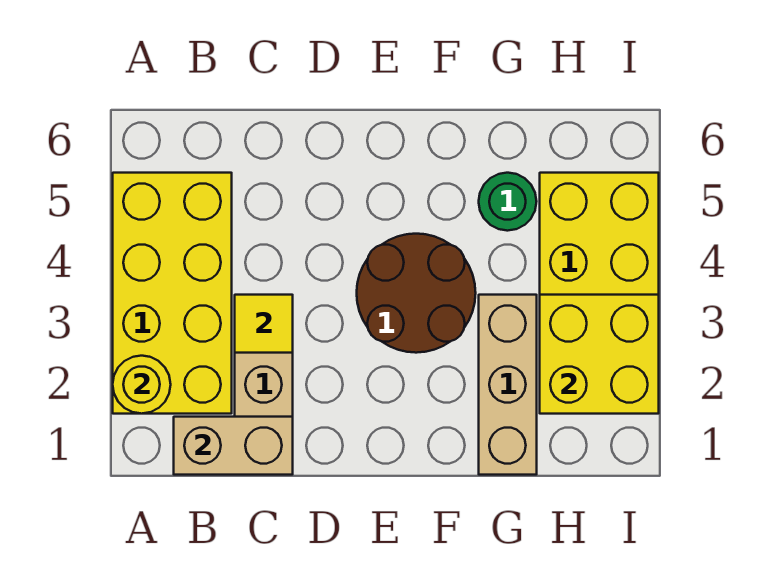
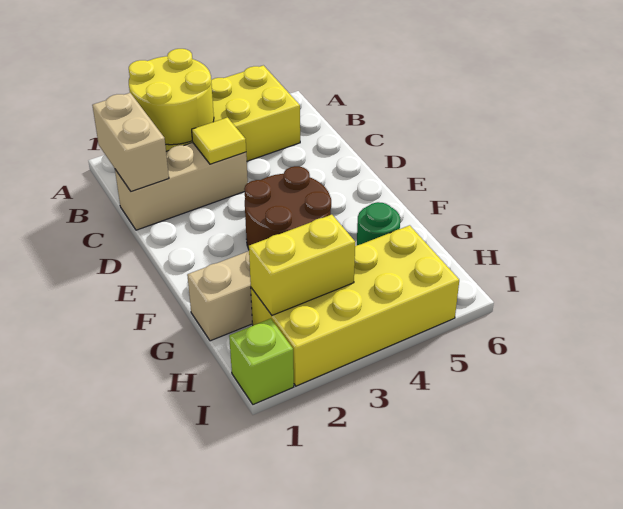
yellow 1x1 round brick [113,356,171,414] -> yellow 2x2 round brick [129,49,214,145]
yellow 2x2 brick [540,295,659,414] -> yellow 1x2 brick [249,215,355,315]
none -> lime 1x1 brick [229,319,294,404]

